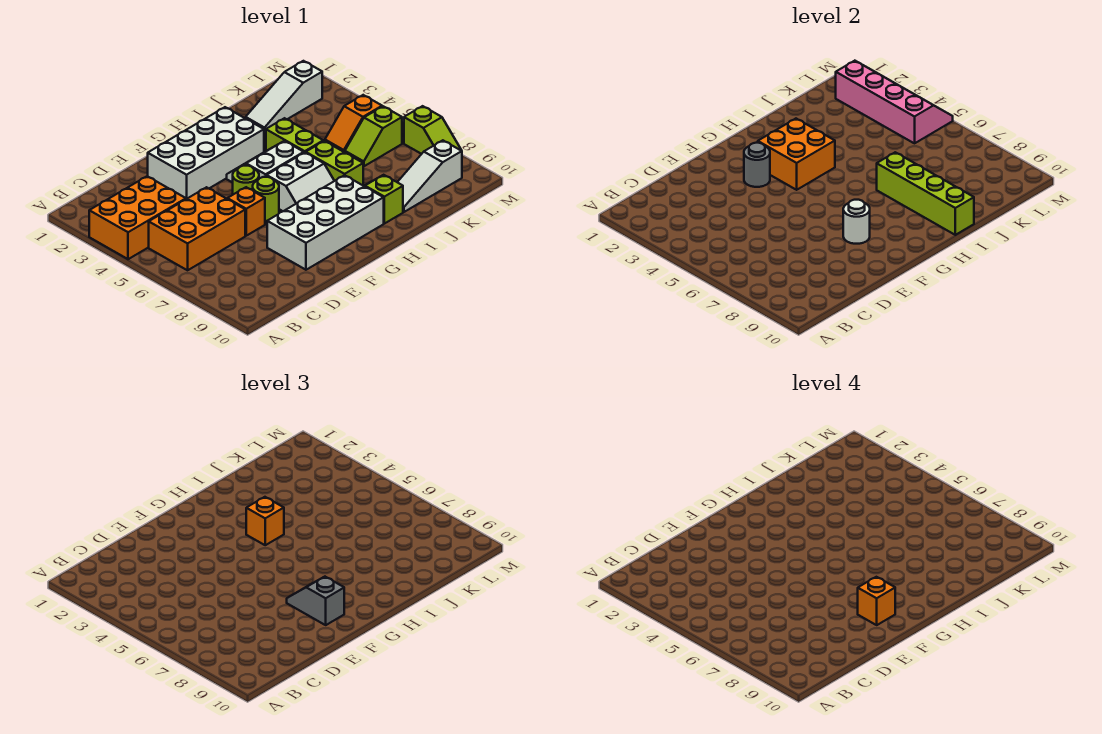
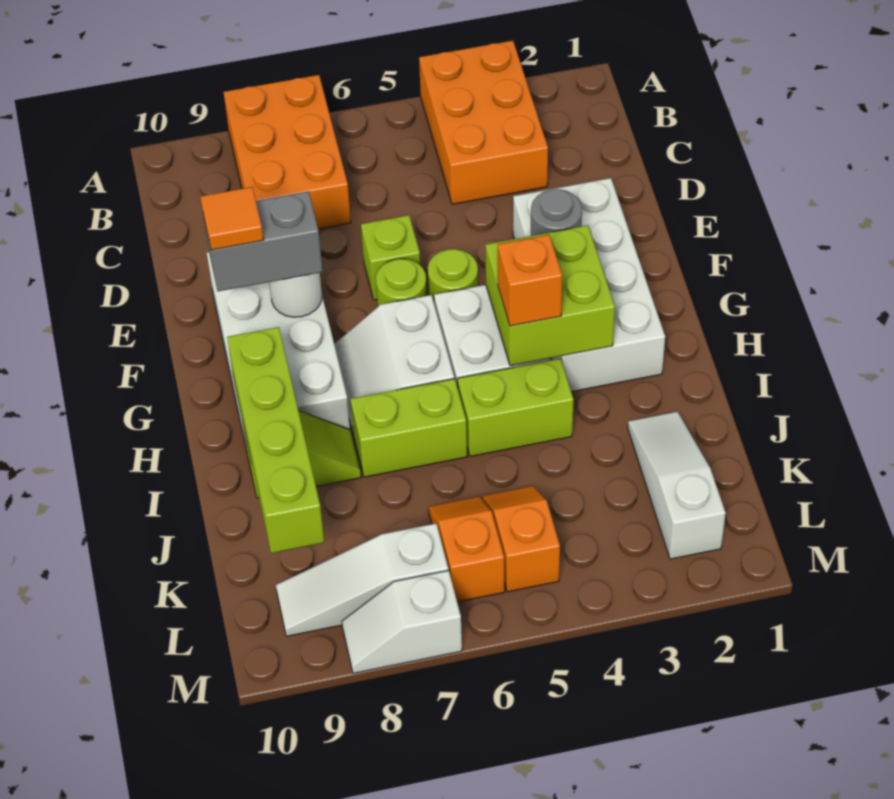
orange 2x3 brick [149,187,245,270] -> orange 2x3 brick moved to [224,75,351,229]
orange 1x1 brick [227,187,265,236] -> lime 1x1 brick [361,215,420,300]
grey 1x2 slope [287,577,344,625] -> grey 1x2 brick [203,191,323,291]
orange 1x1 brick [858,577,895,625] -> orange 1x1 tile [200,187,264,250]
orange 2x2 brick [758,119,835,190] -> lime 2x2 brick [486,225,615,365]
lime 1x4 brick [877,152,974,235] -> lime 1x4 brick turned to [227,327,324,553]
white 1x3 slope [397,140,462,212] -> white 1x3 slope turned to [276,524,448,636]
lime 1x2 slope [345,106,402,166] -> orange 1x2 slope [429,497,505,602]
pink 2x4 slope [836,61,953,143] -> none
lime 1x2 slope [404,106,462,154] -> white 1x2 slope [342,570,462,673]

